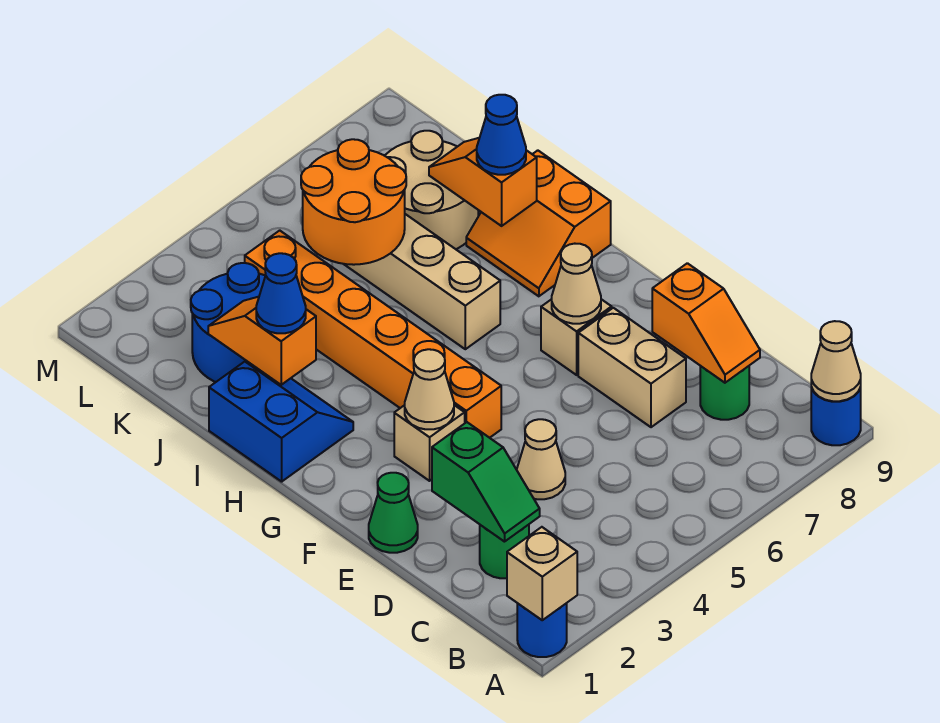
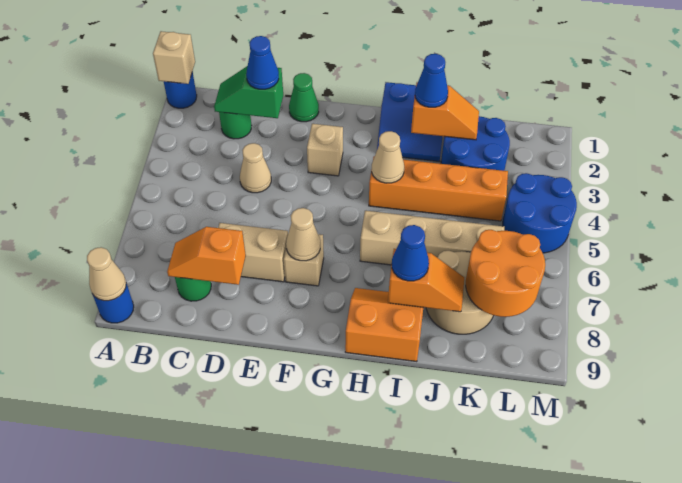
none -> blue 1x1 cone [246,36,279,89]
tan 1x1 cone [405,349,454,429] -> tan 1x1 cone moved to [372,131,404,183]
orange 1x6 brick [245,230,501,438] -> orange 1x4 brick [369,156,508,221]
orange 2x2 round brick [301,139,406,265] -> orange 2x2 round brick moved to [466,230,545,317]
none -> blue 2x2 round brick [503,173,577,253]

